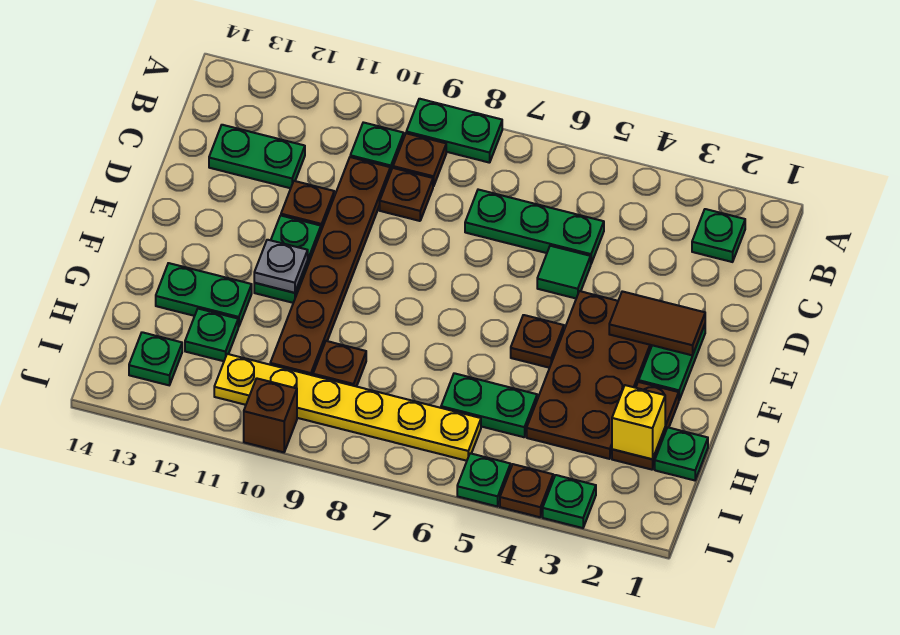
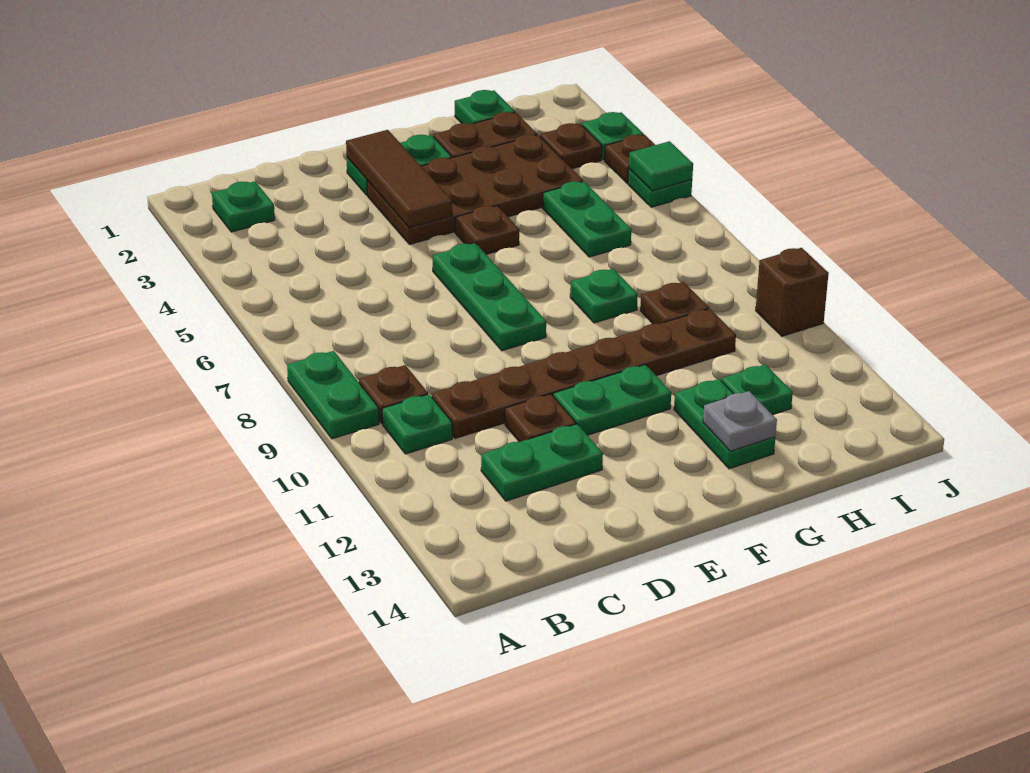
green 1x3 plate [465,190,604,263] -> green 1x3 plate moved to [433,243,546,351]
brown 1x1 plate [380,168,433,221] -> brown 1x1 plate moved to [540,123,602,169]
green 1x2 plate [209,125,305,188] -> green 1x2 plate turned to [481,424,603,501]
green 1x1 tile [537,246,591,298] -> green 1x1 tile moved to [629,141,693,191]
brown 1x2 tile [609,291,705,355] -> brown 1x3 tile [346,130,452,228]
grey 1x1 plate [254,240,308,293] -> grey 1x1 plate moved to [703,391,777,451]
yellow 1x1 brick [612,385,665,459] -> none
yellow 1x6 plate [214,354,481,461] -> none
green 1x1 plate [129,332,182,385] -> green 1x1 plate moved to [570,269,638,323]

